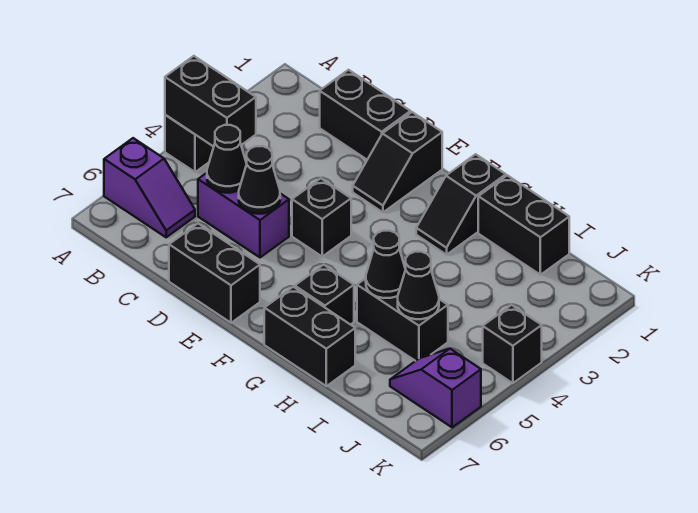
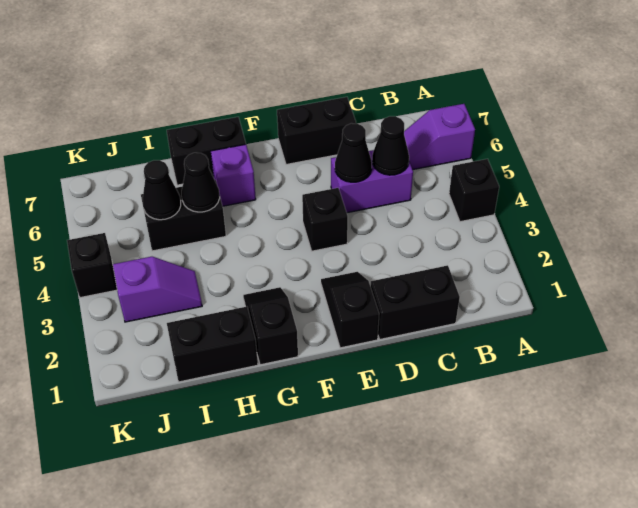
black 1x2 brick [165,56,256,147] -> none
black 1x1 brick [295,265,354,325] -> purple 1x1 brick [211,144,256,206]
purple 1x2 slope [390,349,481,427] -> purple 1x2 slope moved to [113,257,202,322]

